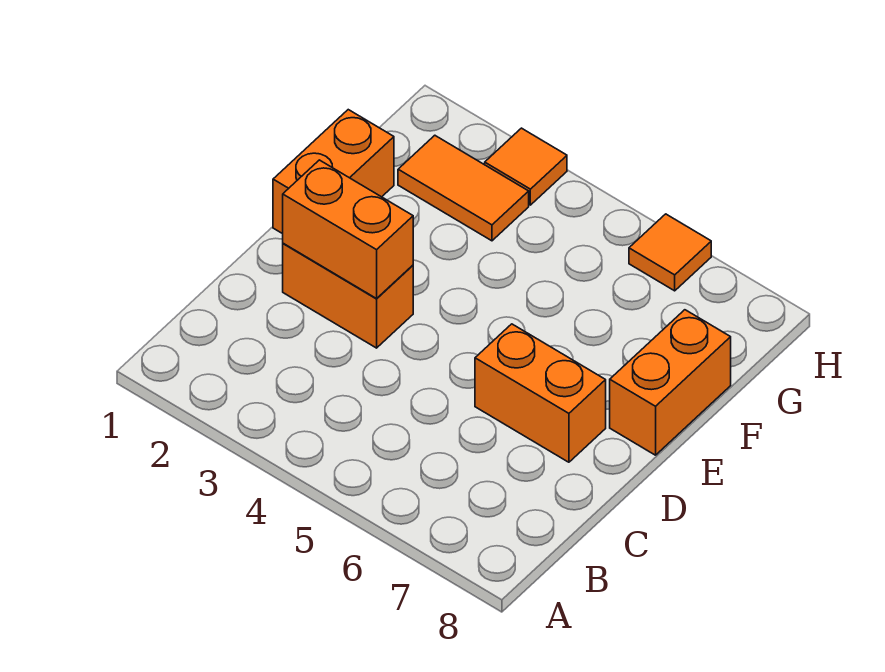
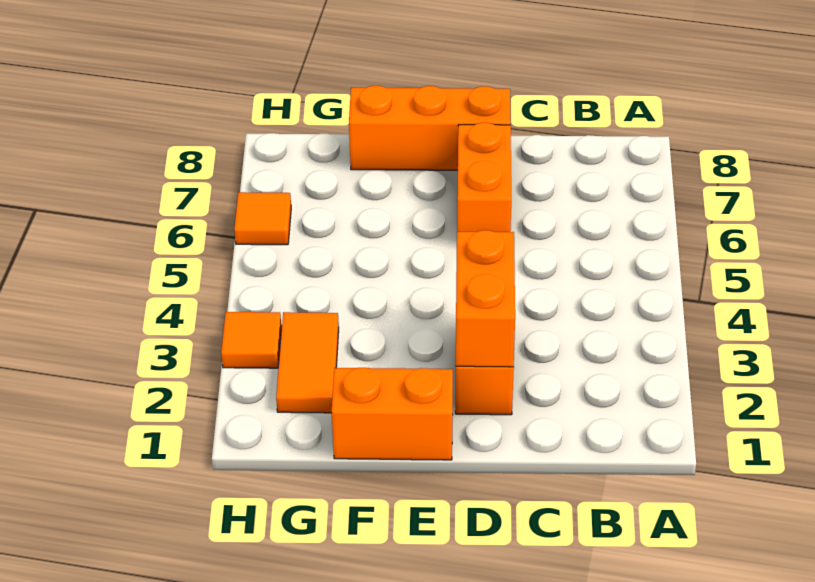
orange 1x2 brick [610,310,731,455] -> orange 1x3 brick [349,86,510,170]

